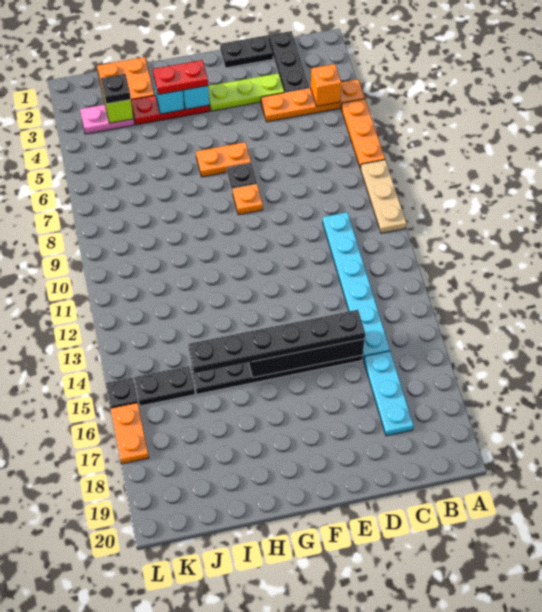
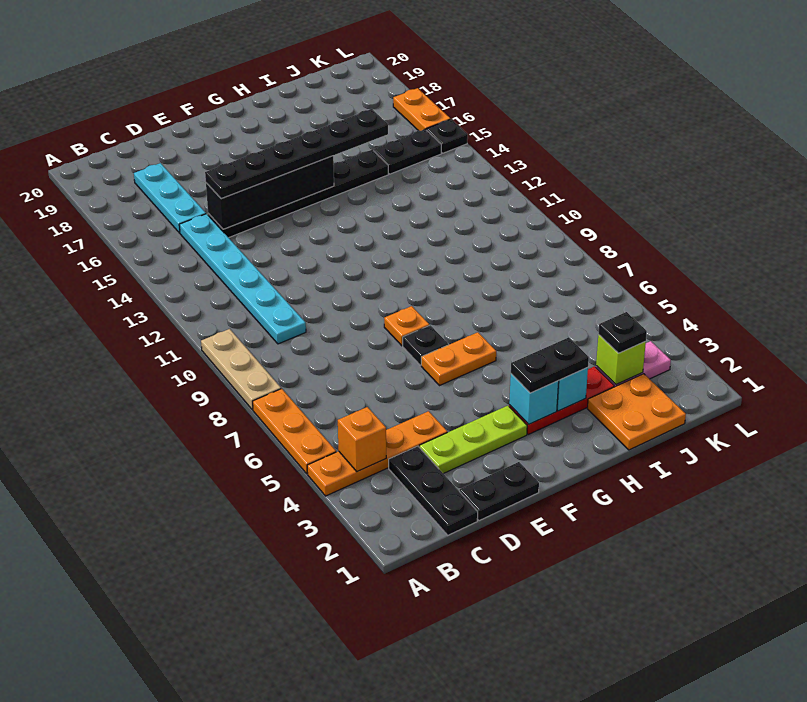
red 1x2 plate [153,60,208,95] -> black 1x2 plate [511,338,589,393]

